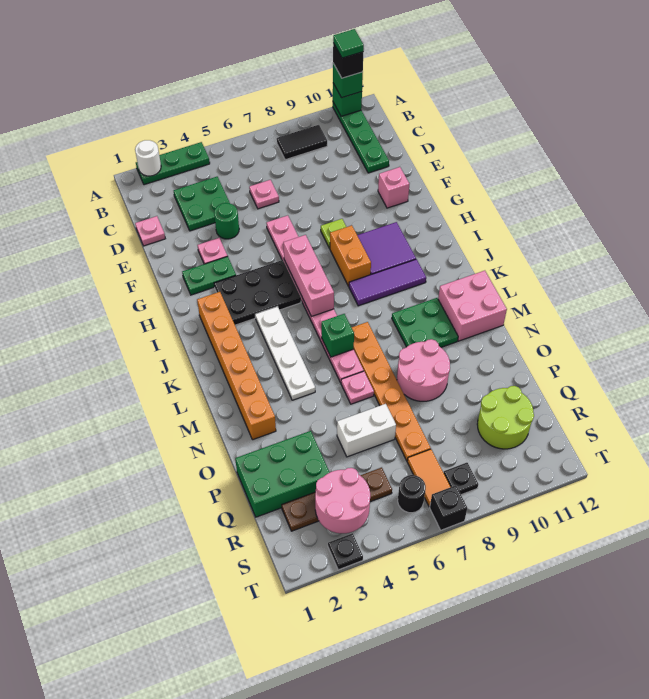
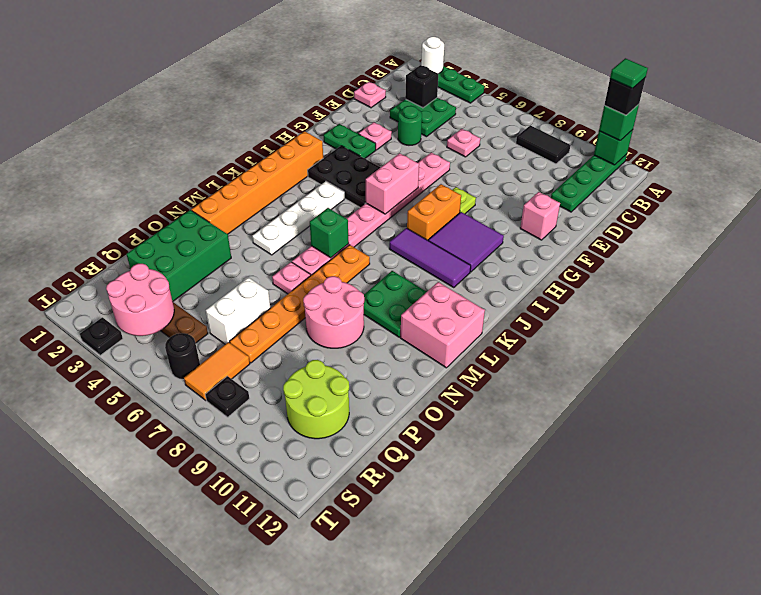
pink 1x3 brick [283,235,334,316] -> pink 1x2 brick [366,153,419,214]
green 2x3 brick [235,431,330,517] -> green 2x3 brick turned to [126,210,231,302]
white 1x2 brick [337,404,396,457] -> white 1x2 brick turned to [206,277,270,344]
black 1x1 brick [430,485,467,530] -> black 1x1 brick moved to [405,65,438,108]

